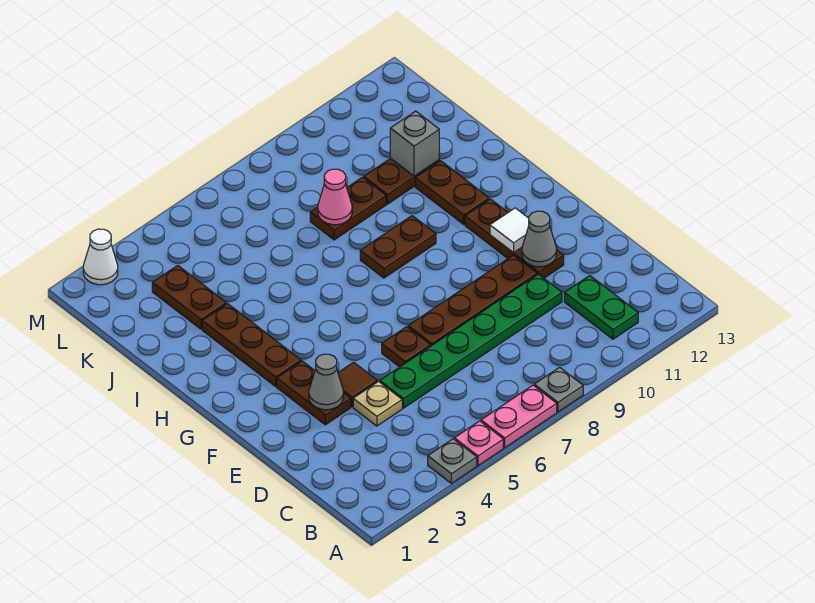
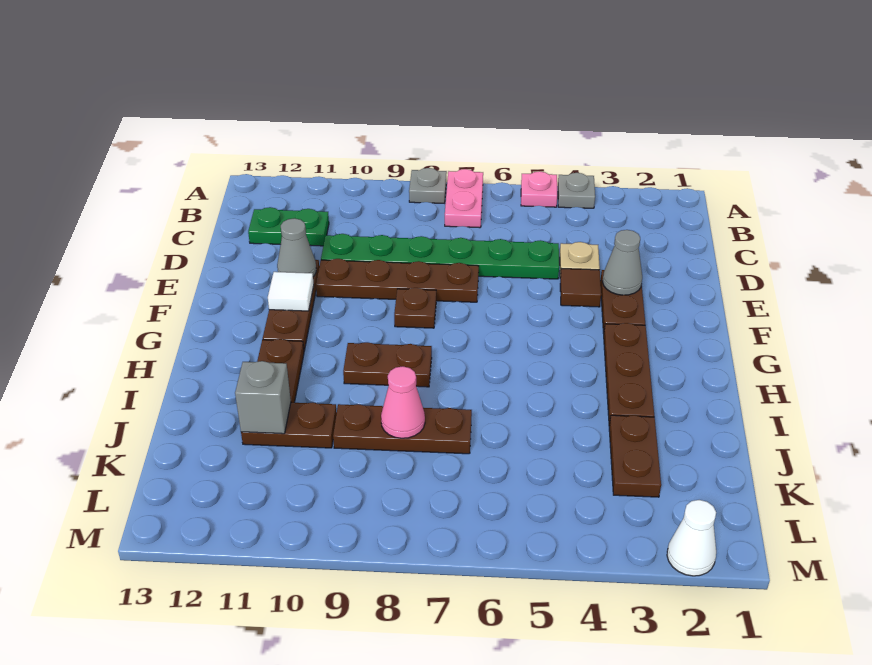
pink 1x2 plate [481,385,557,448] -> pink 1x2 plate turned to [445,169,483,228]
green 1x2 plate [564,276,638,339] -> green 1x2 plate turned to [248,207,329,246]
brown 1x1 plate [382,327,431,367] -> brown 1x1 plate moved to [394,288,436,328]
brown 1x2 plate [310,177,386,240] -> brown 1x3 plate [333,404,472,454]

